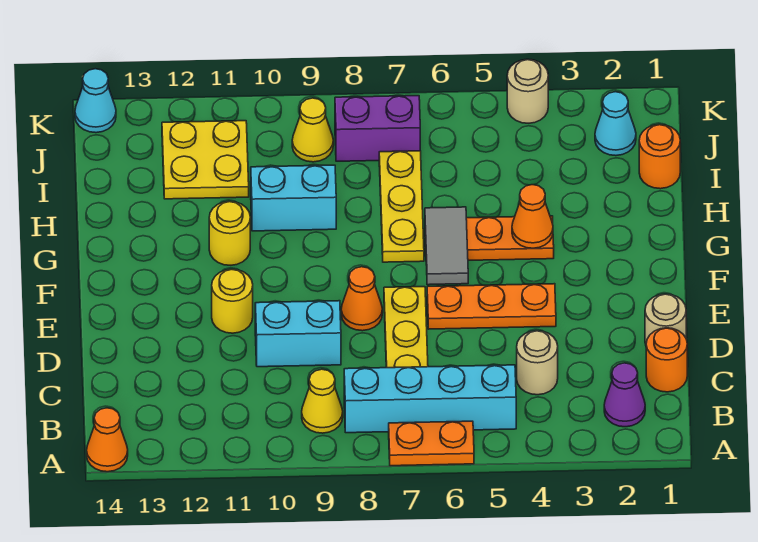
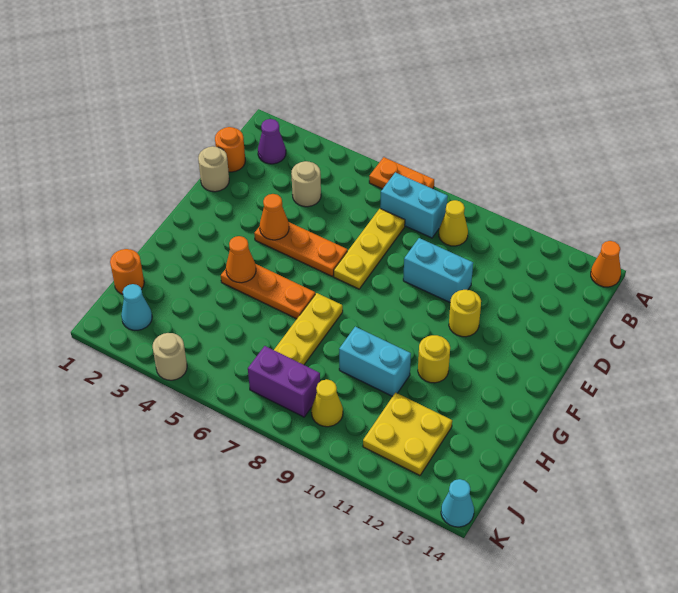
cyan 1x4 brick [344,365,516,433] -> cyan 1x2 brick [380,172,448,238]
orange 1x1 cone [341,267,382,331] -> orange 1x1 cone moved to [260,194,289,240]
grey 1x2 tile [425,207,468,285] -> none

